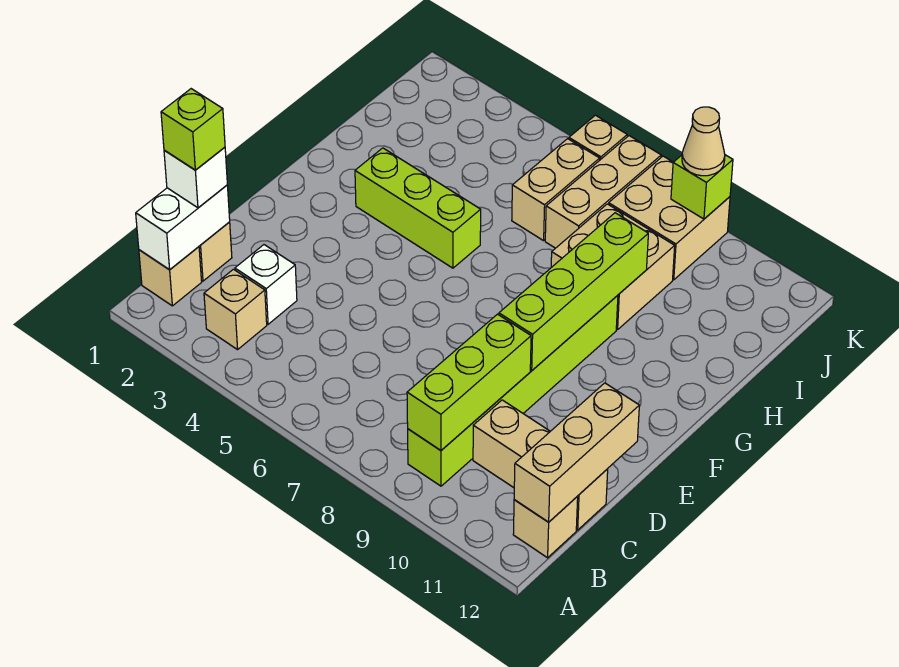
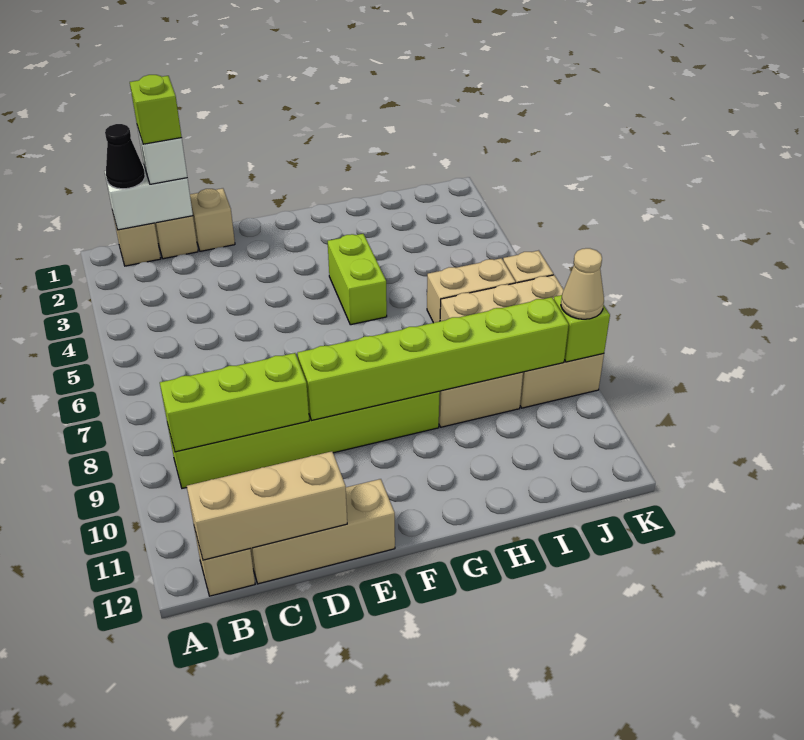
none -> black 1x1 cone [105,124,145,189]
tan 1x1 brick [204,269,267,350] -> tan 1x1 brick moved to [190,188,235,251]
white 1x1 brick [235,245,297,324] -> none
tan 1x3 brick [473,400,608,530] -> tan 1x3 brick turned to [250,479,395,584]
lime 1x4 brick [499,213,648,370] -> lime 1x6 brick [297,297,569,420]
lime 1x3 brick [355,148,481,268] -> lime 1x2 brick [328,234,387,325]

